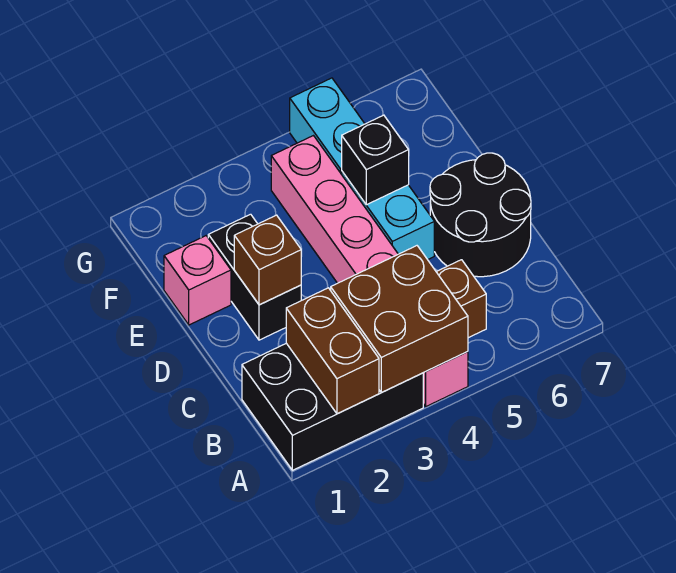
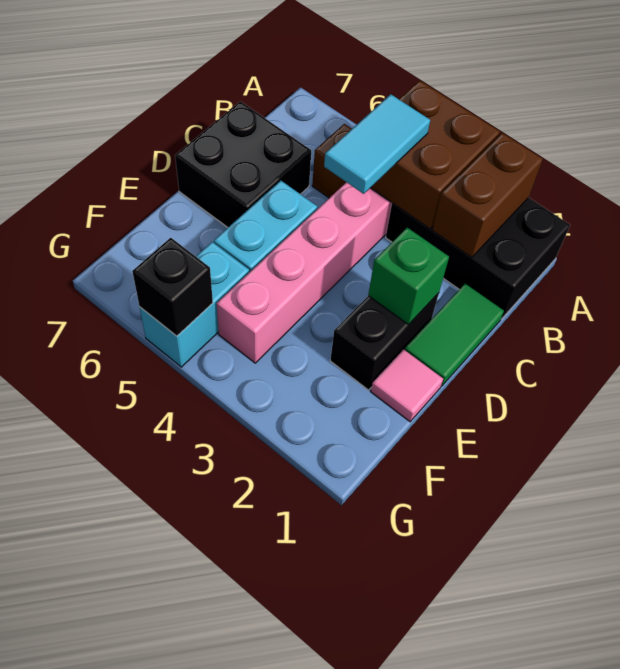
none -> cyan 1x2 tile [324,94,430,194]
none -> green 1x2 tile [405,284,504,386]
black 2x2 round brick [430,153,531,277] -> black 2x2 brick [175,101,311,227]
brown 1x1 brick [234,215,301,305] -> green 1x1 brick [368,228,449,325]
pink 1x1 brick [164,236,231,325] -> pink 1x1 tile [371,349,443,422]
black 1x1 brick [342,115,409,205] -> black 1x1 brick moved to [132,238,213,336]

